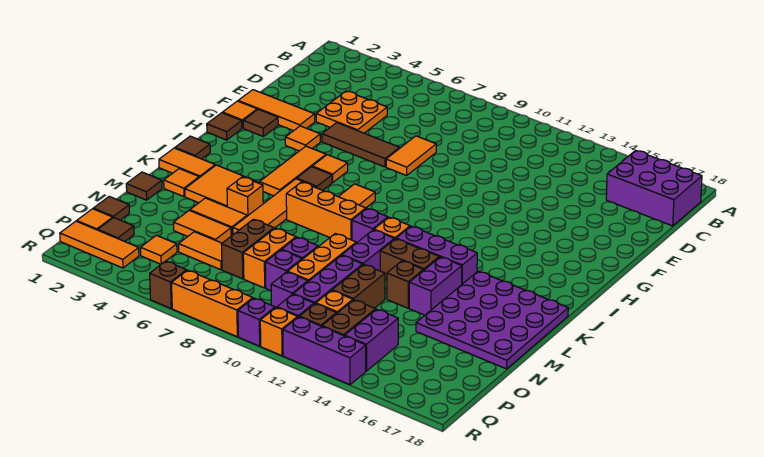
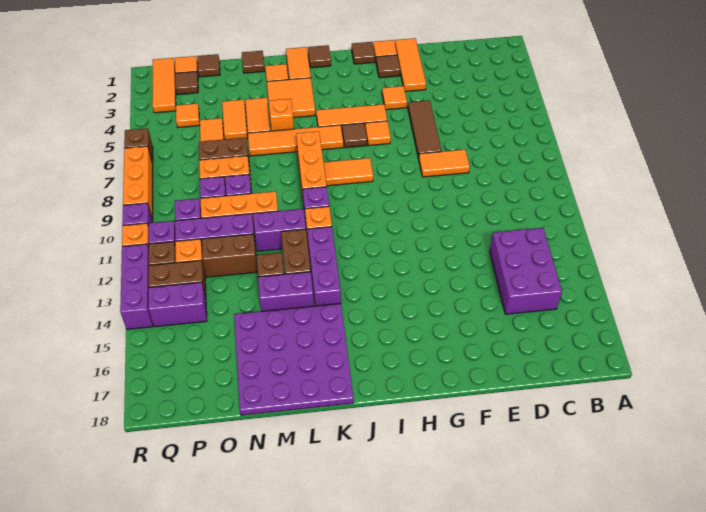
purple 2x3 brick [606,150,702,226] -> purple 2x3 brick moved to [490,228,562,314]
orange 2x2 plate [316,91,387,133] -> none

